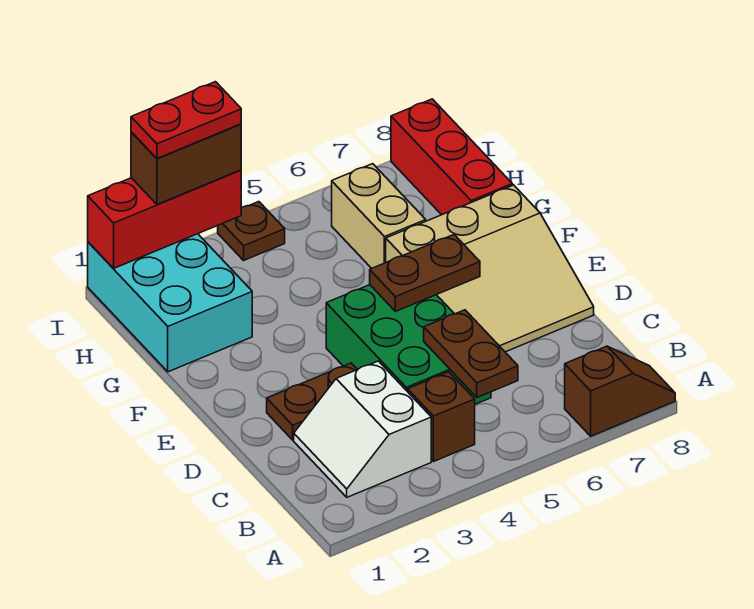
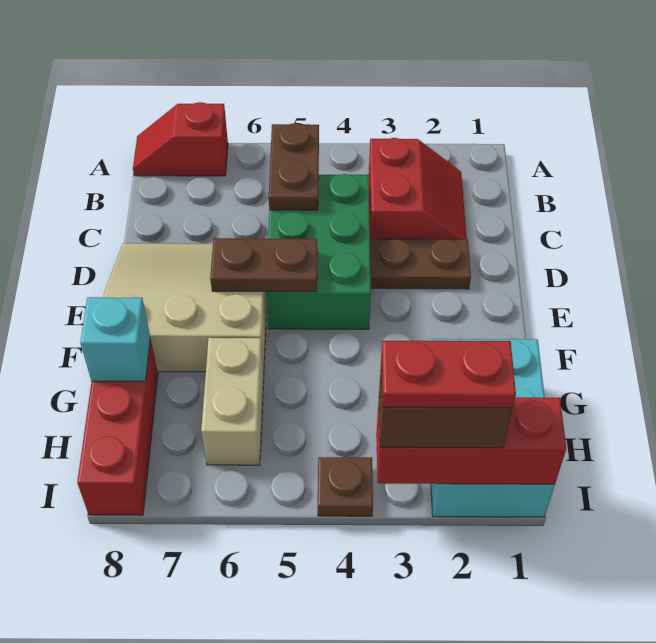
brown 1x2 slope [565,346,675,436] -> red 1x2 slope [133,102,228,176]
white 2x2 slope [294,361,431,497] -> red 2x2 slope [369,138,467,240]
brown 1x1 brick [408,372,475,462] -> none
none -> cyan 1x1 brick [80,297,150,381]

